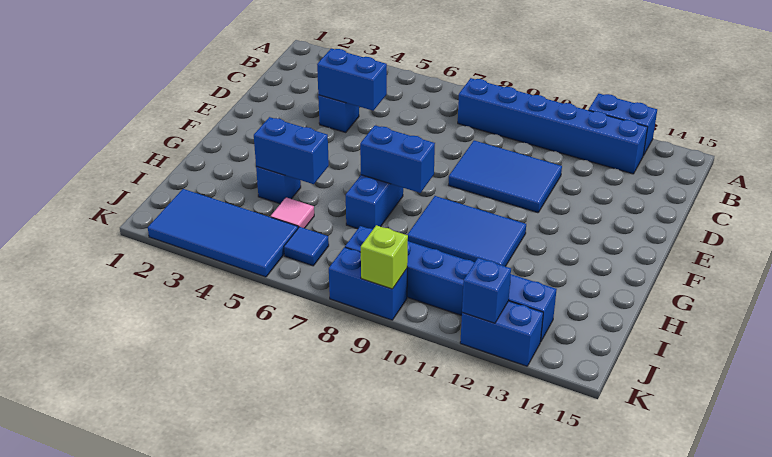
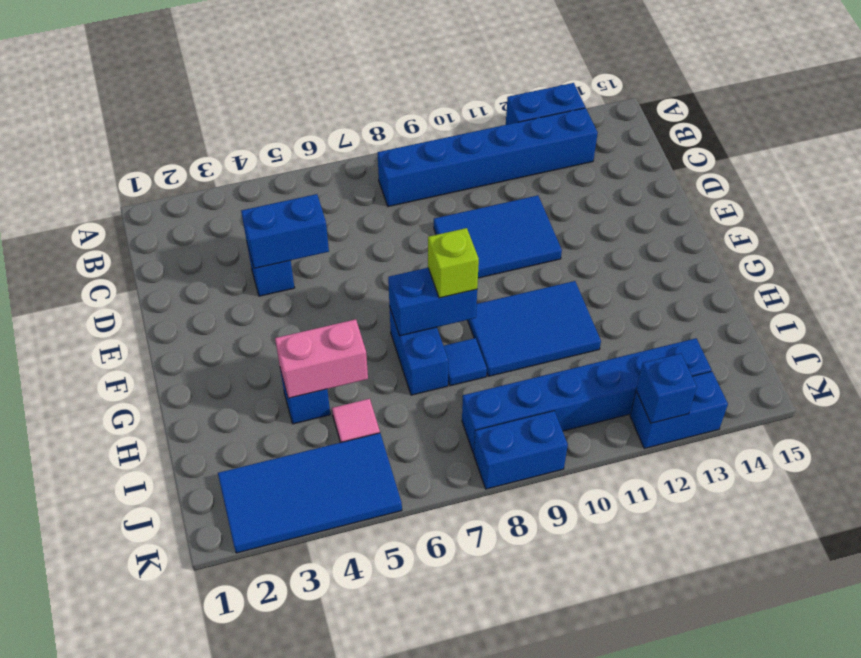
blue 1x2 brick [254,117,329,184] -> pink 1x2 brick [275,319,368,398]
blue 1x1 tile [284,227,329,266] -> blue 1x1 tile moved to [444,338,487,386]
lime 1x1 brick [360,225,408,289] -> lime 1x1 brick moved to [428,228,479,298]

